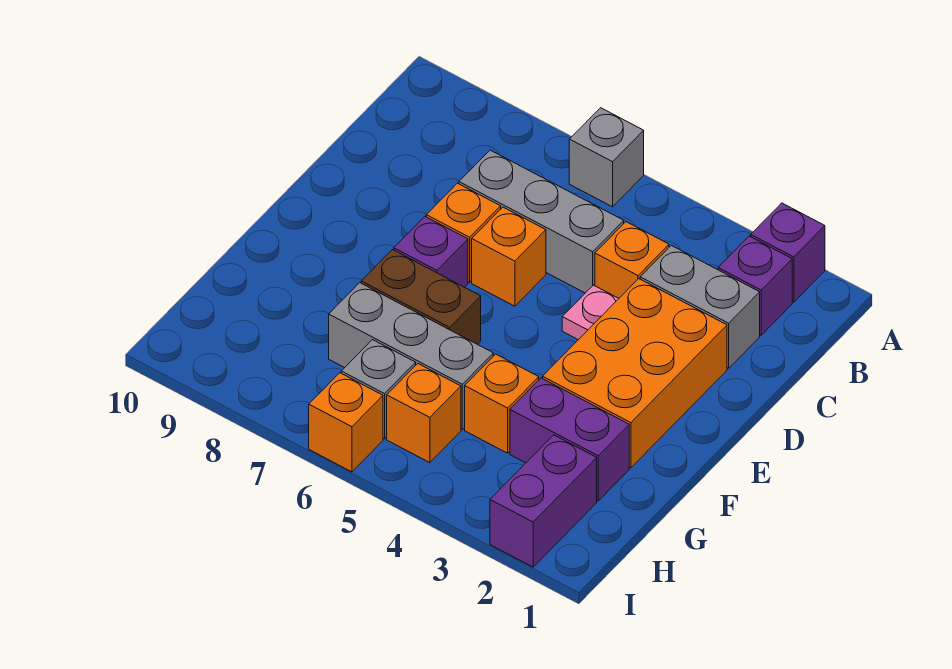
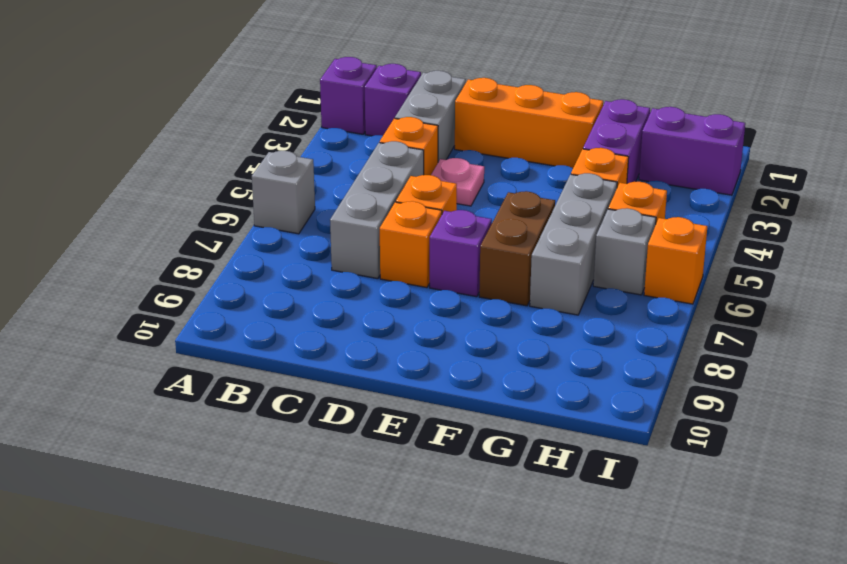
orange 2x3 brick [543,279,727,468] -> orange 1x3 brick [455,78,603,168]

